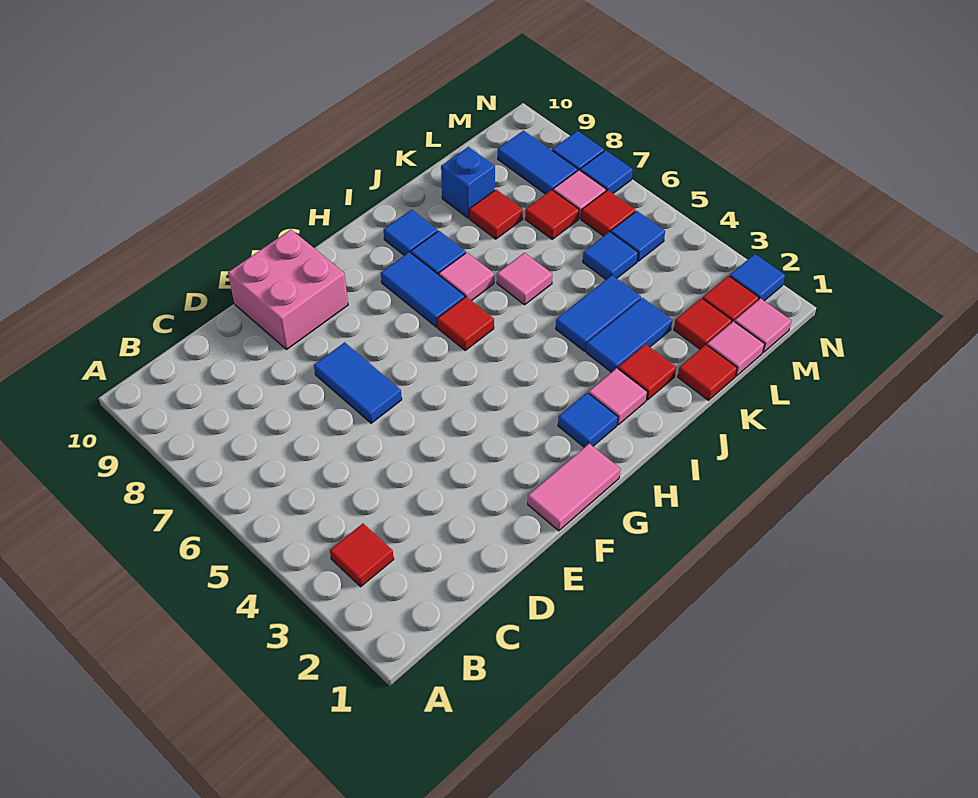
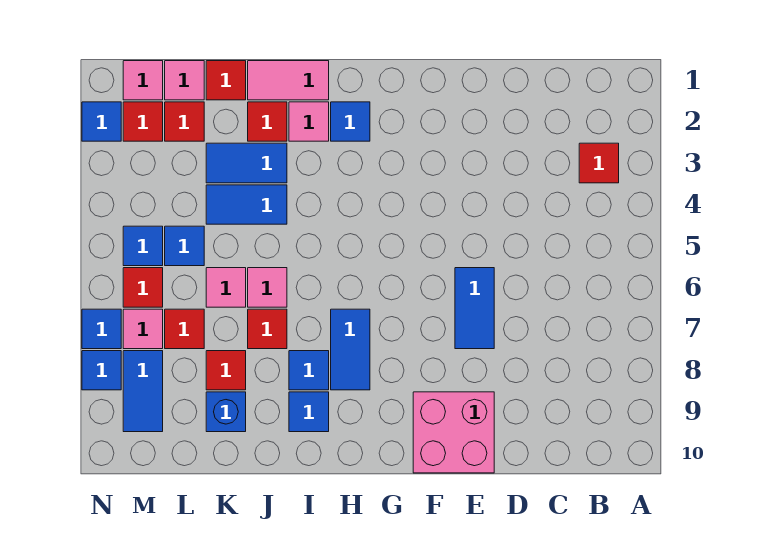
pink 1x2 tile [528,444,620,531] -> pink 1x2 tile moved to [248,61,329,100]
red 1x1 tile [437,297,494,350] -> red 1x1 tile moved to [248,309,287,349]
pink 1x1 tile [439,253,494,301] -> pink 1x1 tile moved to [206,268,246,307]

